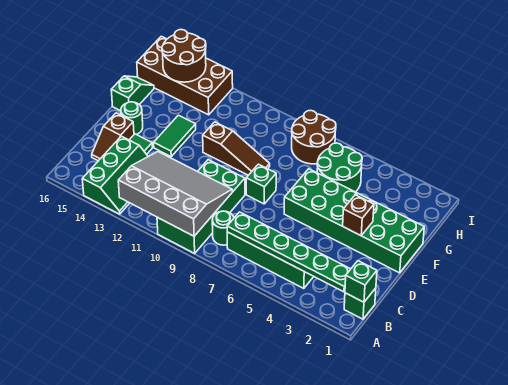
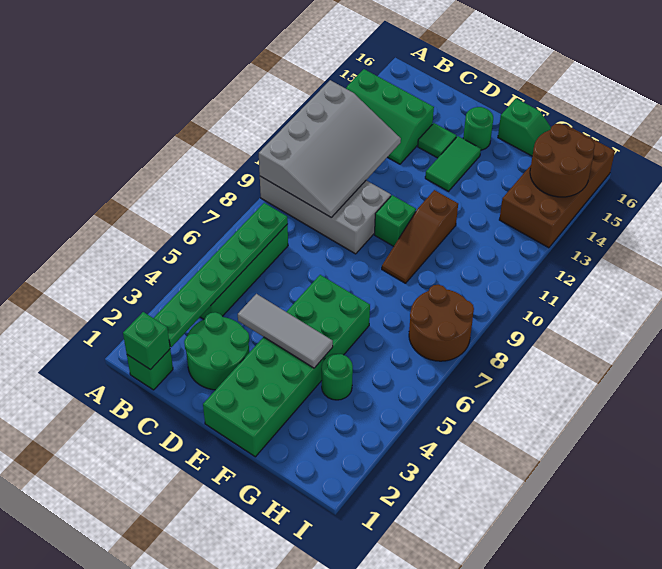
green 2x4 brick [157,160,245,253] -> grey 2x4 brick [260,176,391,254]
green 1x1 round brick [212,211,234,245] -> green 1x1 round brick moved to [322,354,353,400]
brown 1x2 slope [92,113,134,161] -> none
none -> grey 1x3 tile [238,294,333,368]
brown 1x1 brick [343,195,374,236] -> none
green 1x1 brick [246,164,276,204] -> green 1x1 brick moved to [374,195,416,246]
green 1x2 tile [154,115,196,156] -> green 1x2 tile turned to [425,136,481,191]
green 2x2 round brick [317,143,362,192] -> green 2x2 round brick moved to [184,312,249,390]

